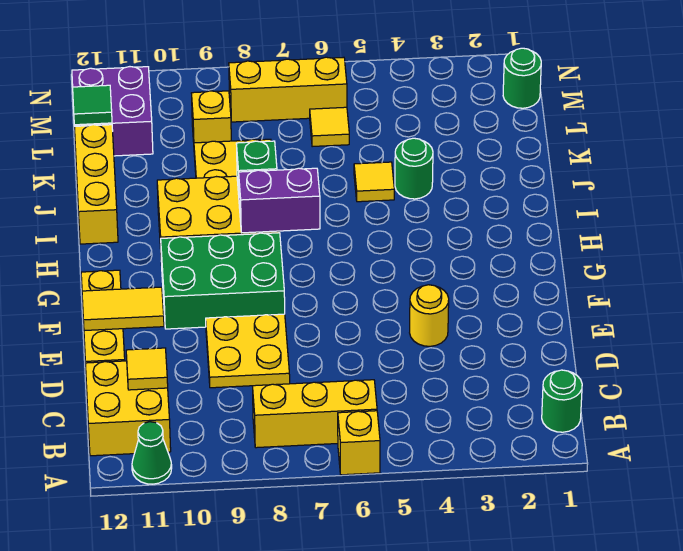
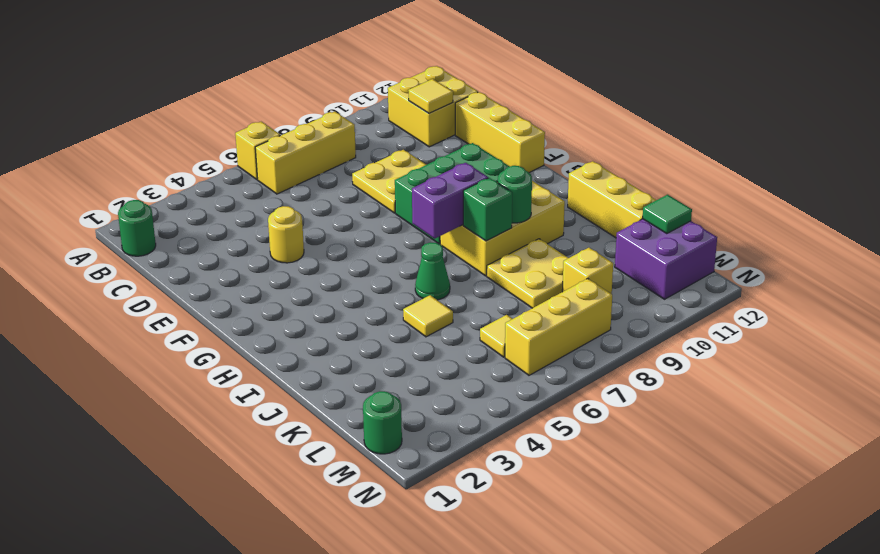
green 1x1 cone [132,422,172,484] -> green 1x1 cone moved to [415,243,450,300]
yellow 1x2 tile [82,287,164,331] -> none
green 1x1 round brick [395,138,433,199] -> green 1x1 round brick moved to [497,166,532,223]

